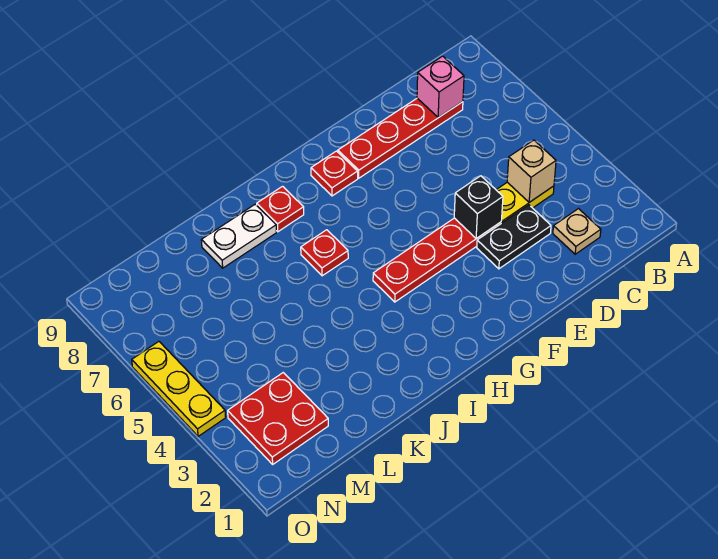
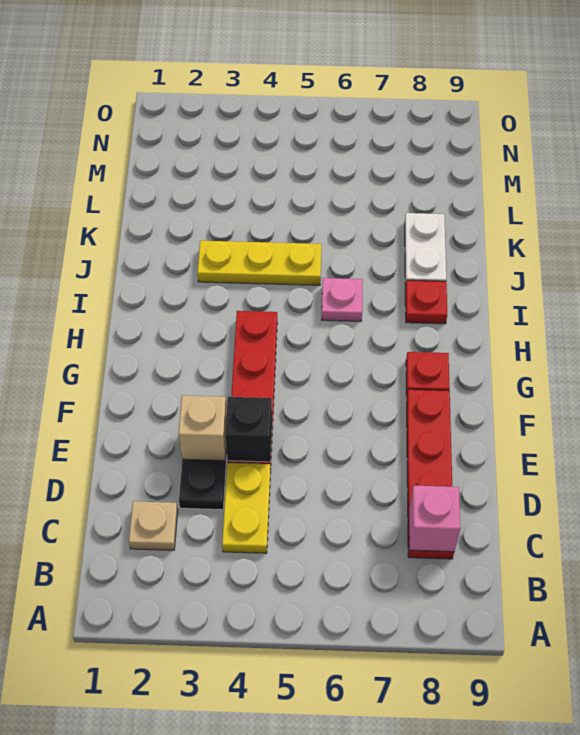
tan 1x1 brick [507,140,556,202] -> tan 1x1 brick moved to [178,395,227,461]
red 1x1 plate [301,230,348,276] -> pink 1x1 plate [321,278,363,321]
red 2x2 plate [228,373,328,464] -> none
yellow 1x3 plate [132,342,226,436] -> yellow 1x3 plate moved to [197,241,322,285]

